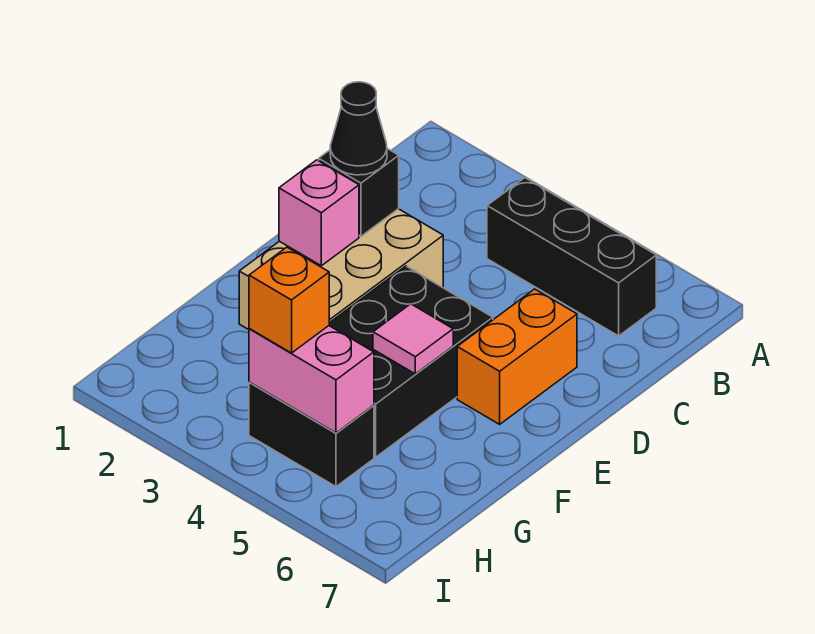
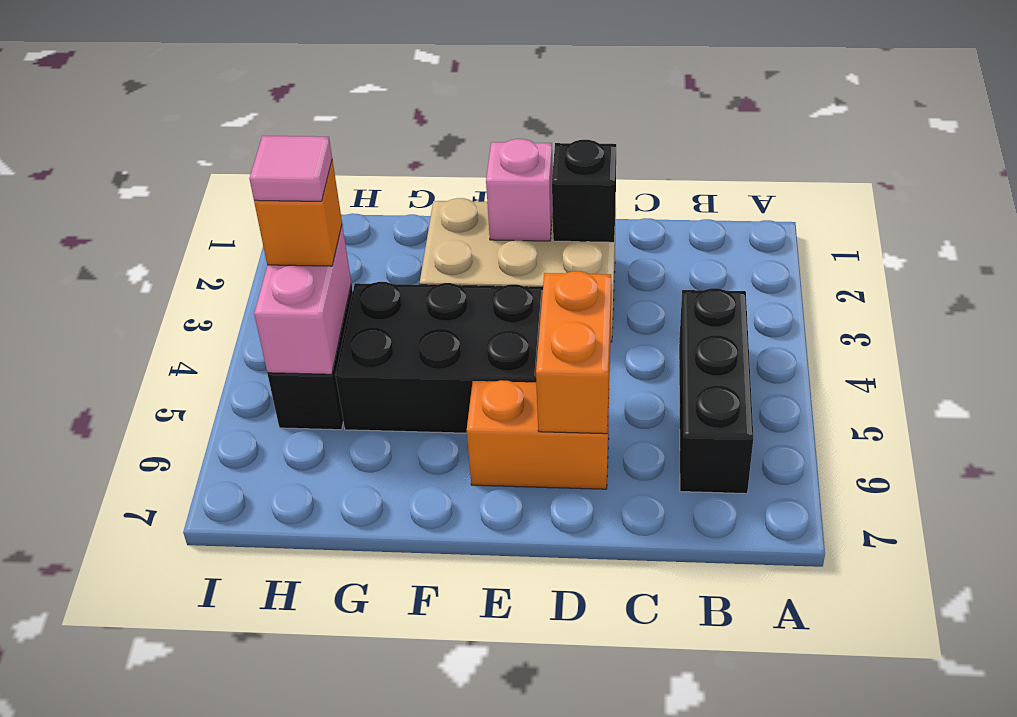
black 1x1 cone [330,82,387,175] -> none
none -> orange 1x2 brick [536,271,611,434]
pink 1x1 tile [373,304,453,374] -> pink 1x1 tile moved to [249,136,332,201]

